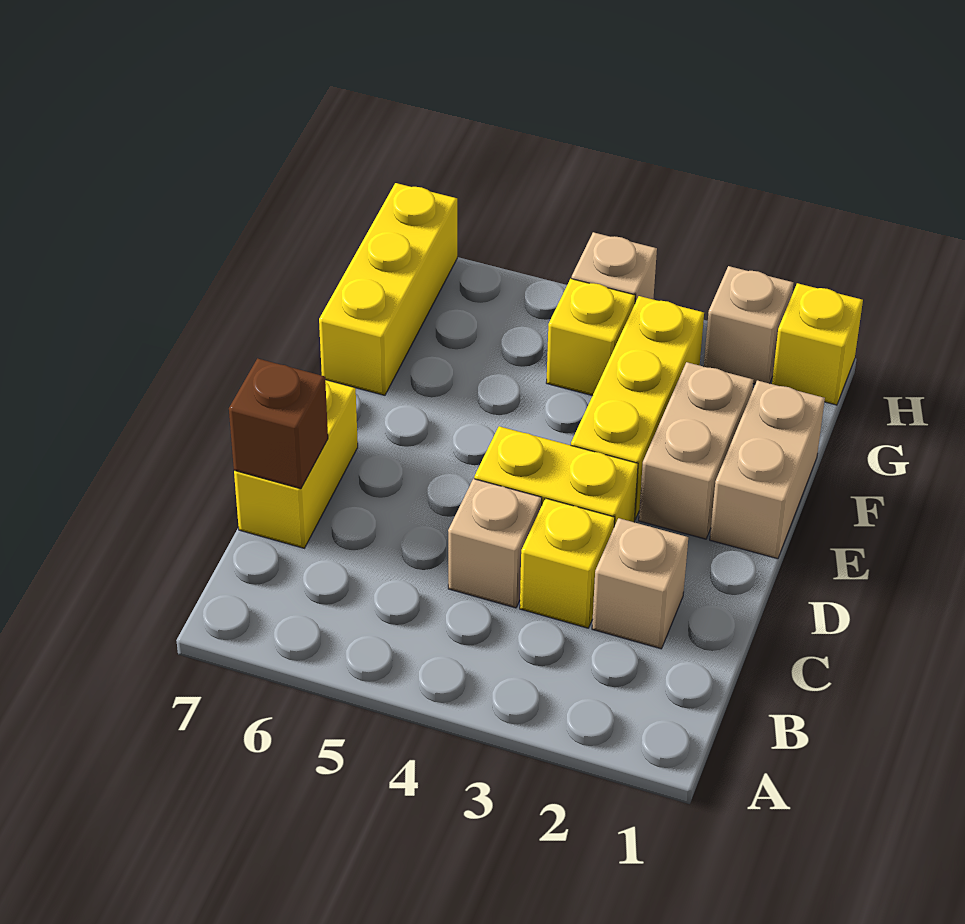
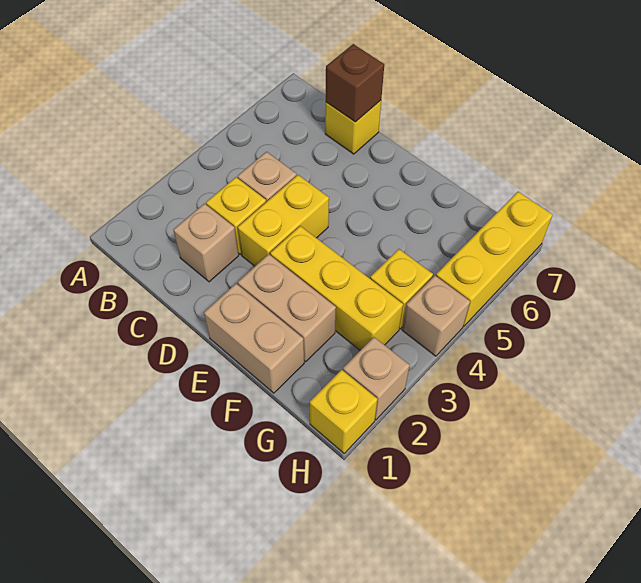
yellow 1x2 brick [234,380,358,548] -> yellow 1x1 brick [325,101,381,154]
yellow 1x3 brick [319,183,457,395] -> yellow 1x3 brick turned to [436,192,553,326]

